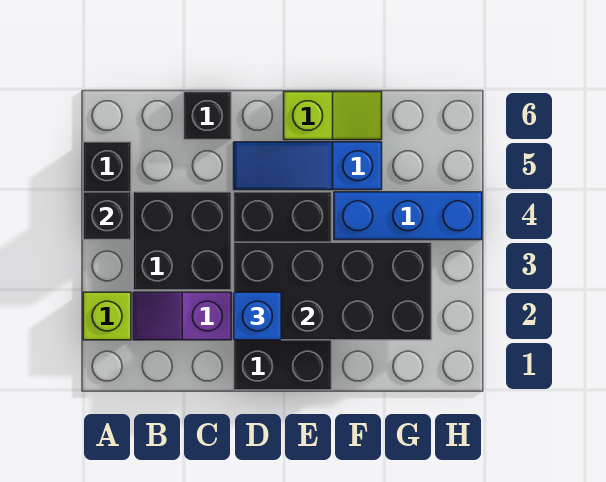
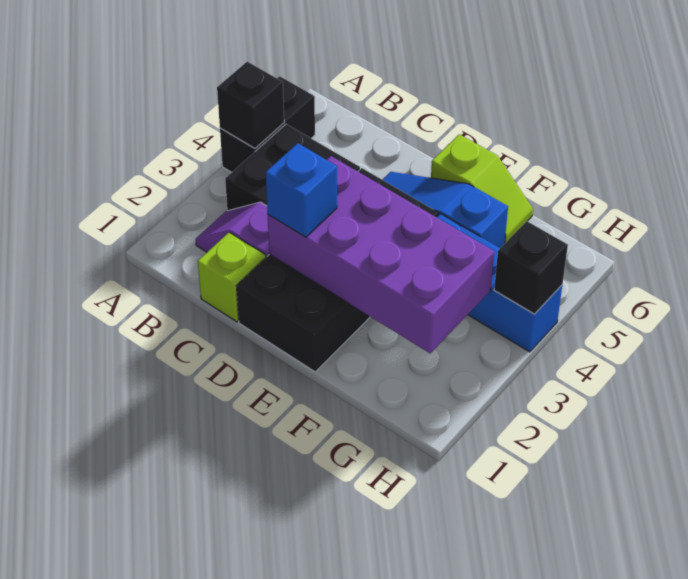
lime 1x1 brick [83,292,131,340] -> lime 1x1 brick moved to [198,232,266,322]
black 1x1 brick [184,92,231,140] -> black 1x1 brick moved to [494,221,568,314]
black 2x4 brick [234,242,432,340] -> purple 2x4 brick [268,156,494,353]

